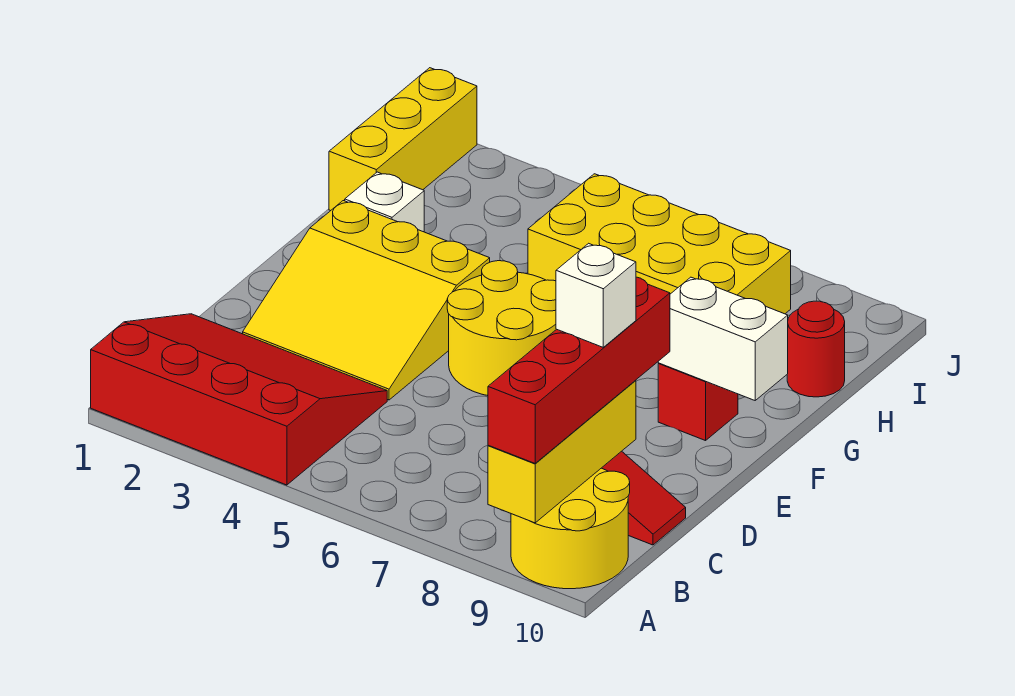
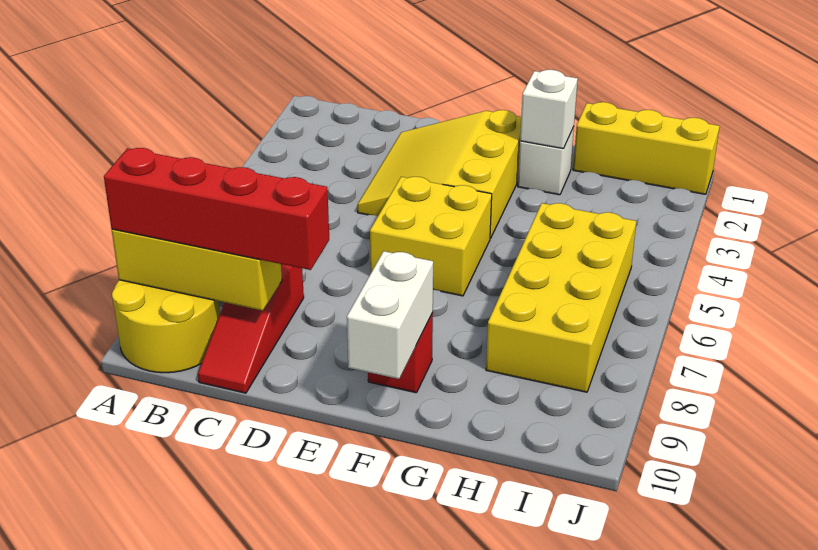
red 3x4 slope [91,314,387,485] -> none
white 1x1 brick [556,243,636,347] -> white 1x1 brick moved to [520,70,578,149]
yellow 2x2 round brick [447,261,556,396] -> yellow 2x2 brick [370,177,492,296]
red 1x1 round brick [787,301,845,397] -> none

